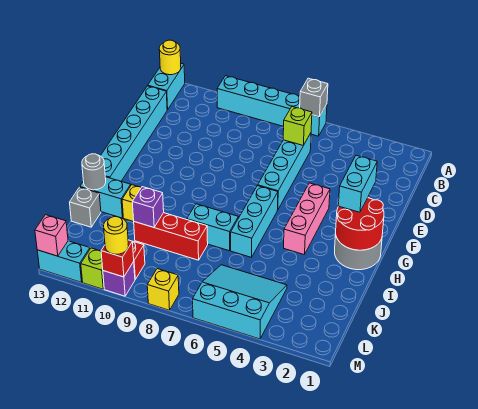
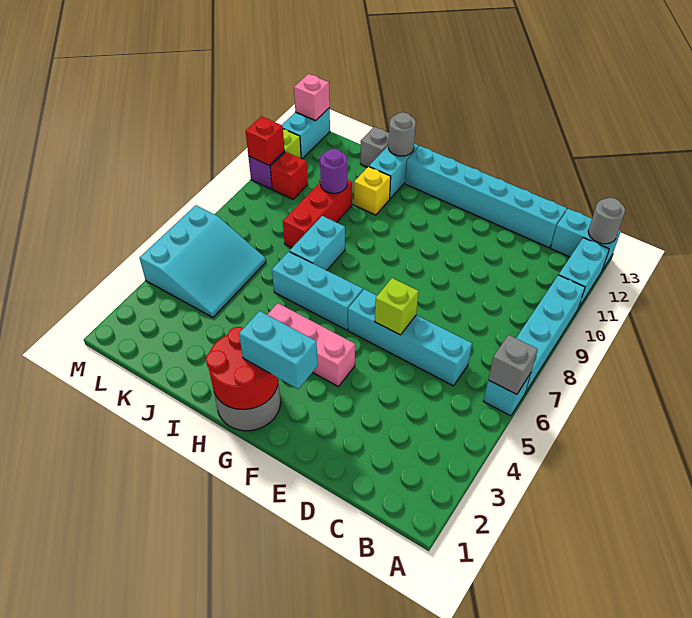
none -> cyan 1x2 brick [559,238,609,307]
yellow 1x1 round brick [159,40,181,75] -> grey 1x1 round brick [588,198,625,244]
lime 1x1 brick [283,107,312,145] -> lime 1x1 brick moved to [375,278,419,335]
purple 1x1 brick [132,187,164,227] -> purple 1x1 round brick [320,149,347,193]
yellow 1x1 brick [147,269,179,310] -> none
yellow 1x1 round brick [104,217,129,254] -> none

